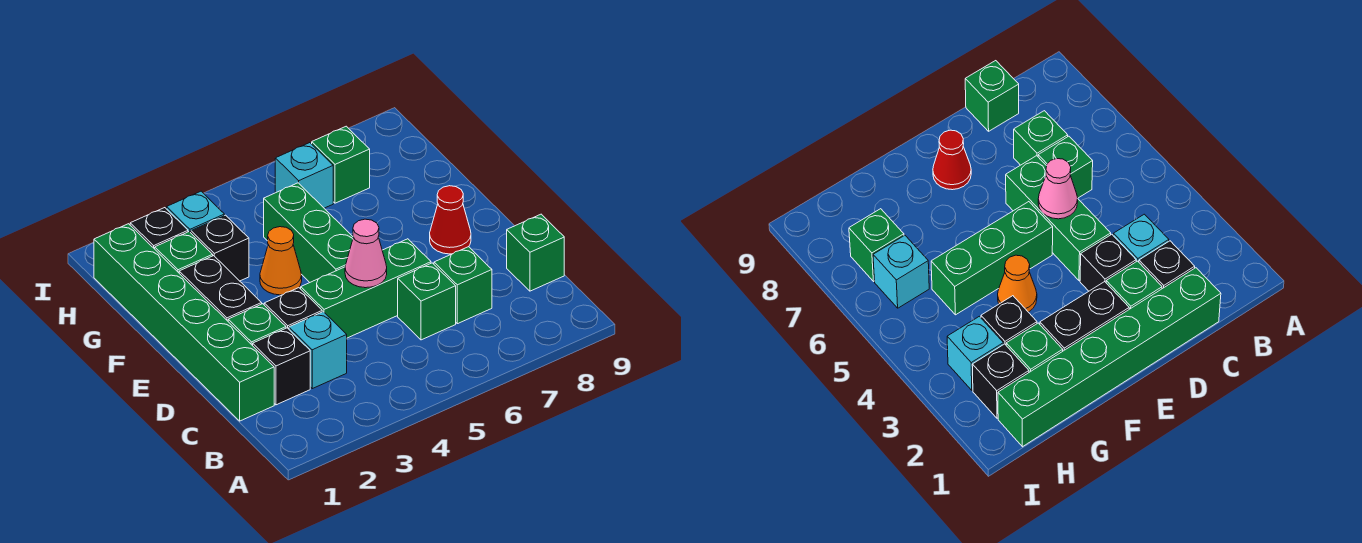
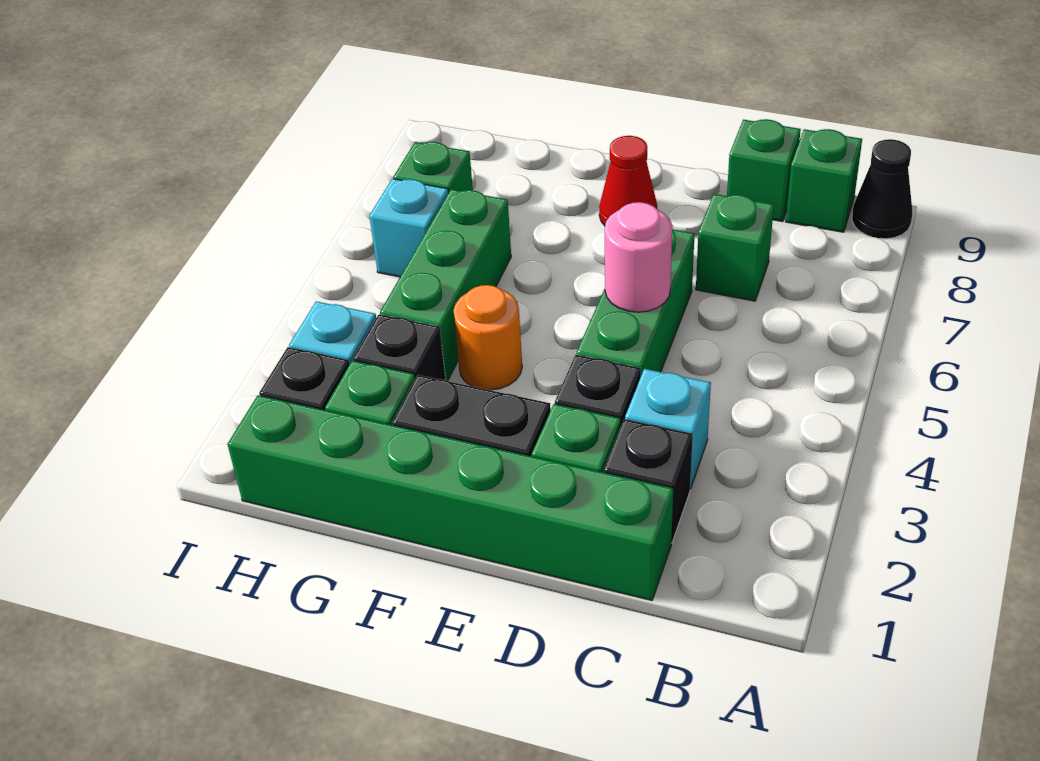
none -> black 1x1 cone [852,139,912,239]
green 1x1 brick [398,263,456,340] -> green 1x1 brick moved to [786,129,862,232]
pink 1x1 cone [345,219,387,288] -> pink 1x1 round brick [605,202,672,312]
green 1x3 brick [264,183,353,282] -> green 1x3 brick turned to [380,189,511,381]
orange 1x1 cone [260,227,302,295] -> orange 1x1 round brick [453,285,522,390]

